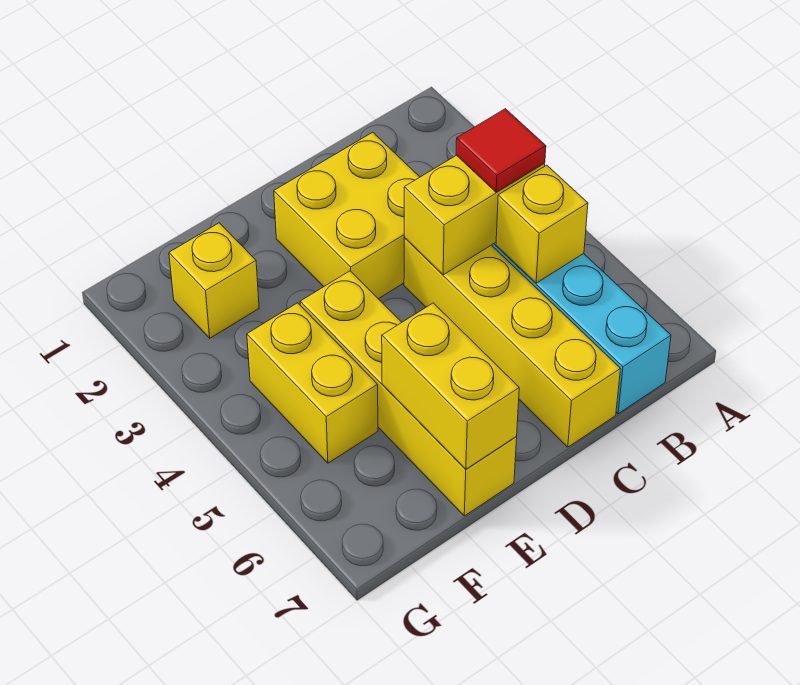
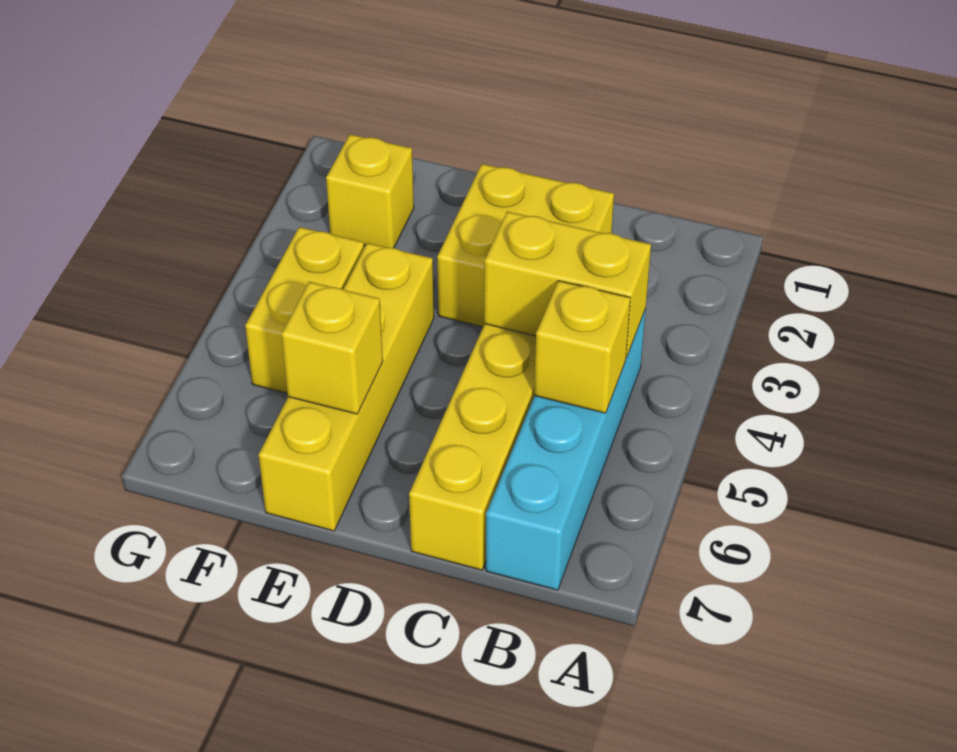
red 1x1 tile [456,109,546,192] -> none
yellow 1x2 brick [382,303,519,469] -> yellow 1x1 brick [281,282,383,414]

